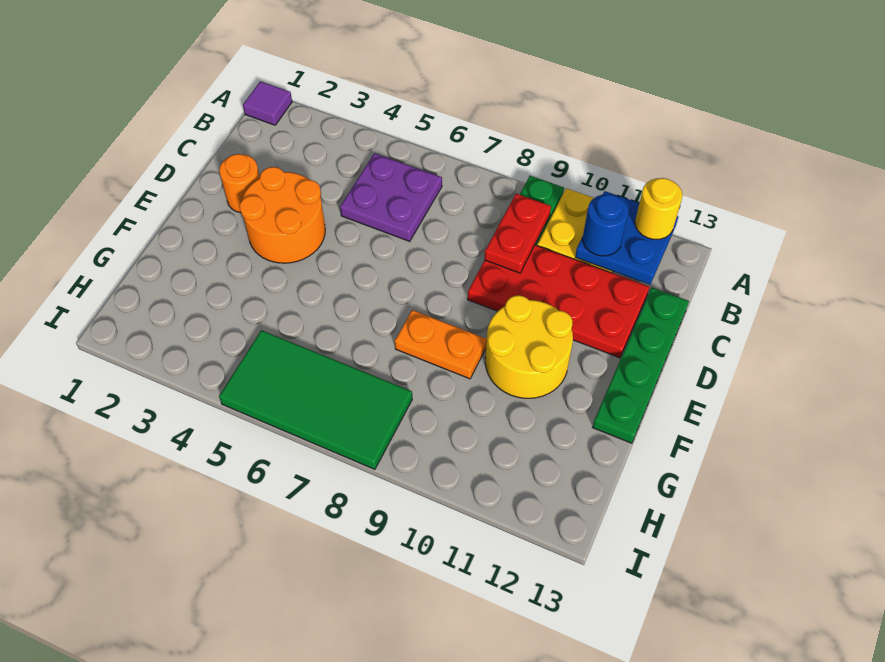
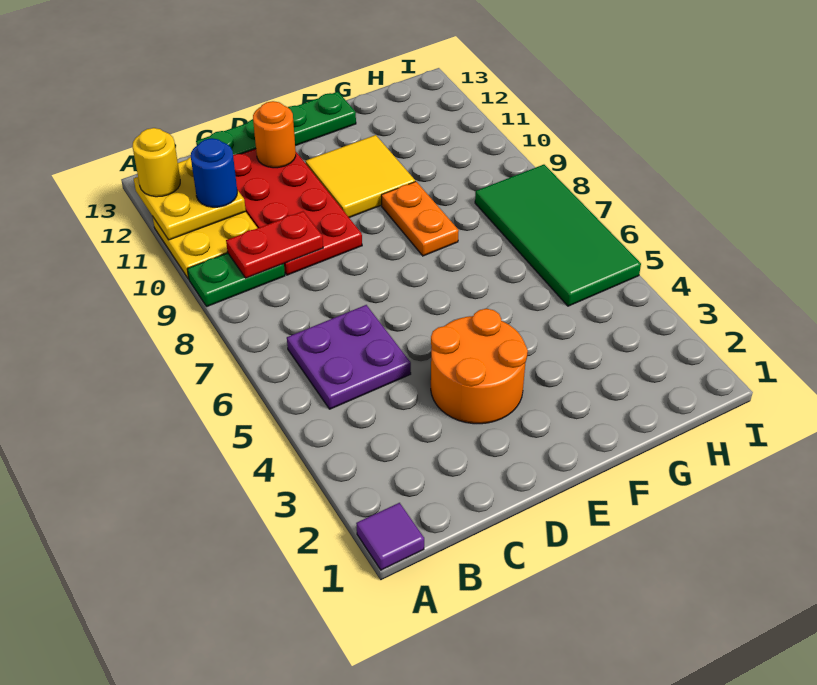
blue 2x2 plate [575,191,678,285] -> yellow 2x2 plate [134,157,246,240]
orange 1x1 round brick [219,154,260,213] -> orange 1x1 round brick moved to [253,101,296,168]
yellow 2x2 round brick [485,295,573,398] -> yellow 2x2 tile [305,135,415,218]

